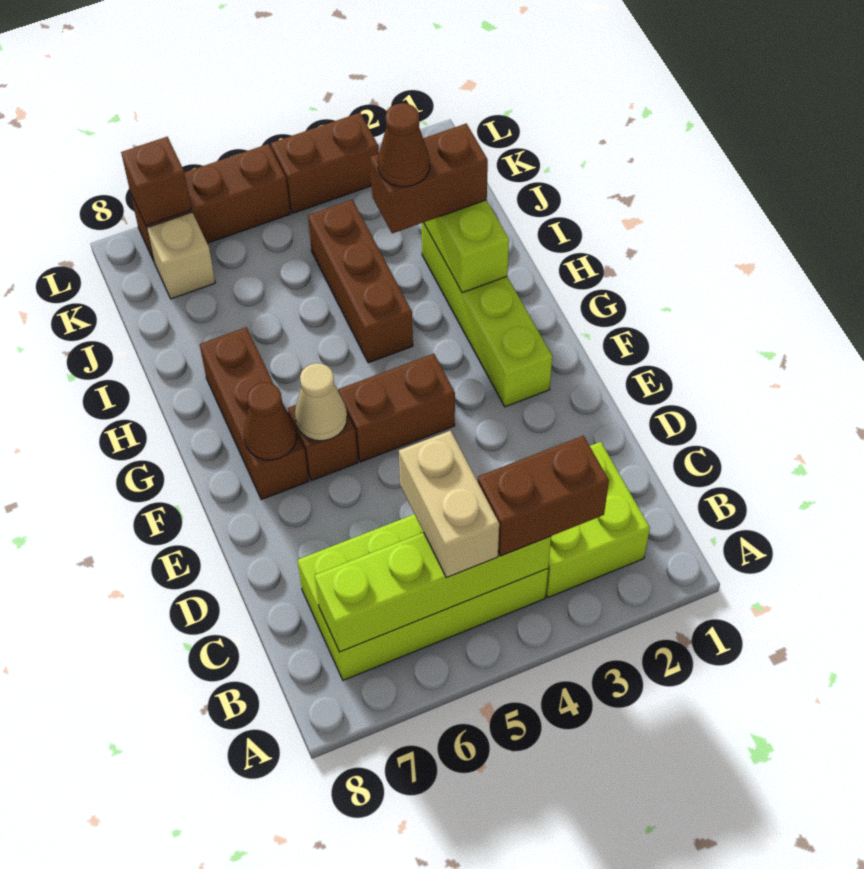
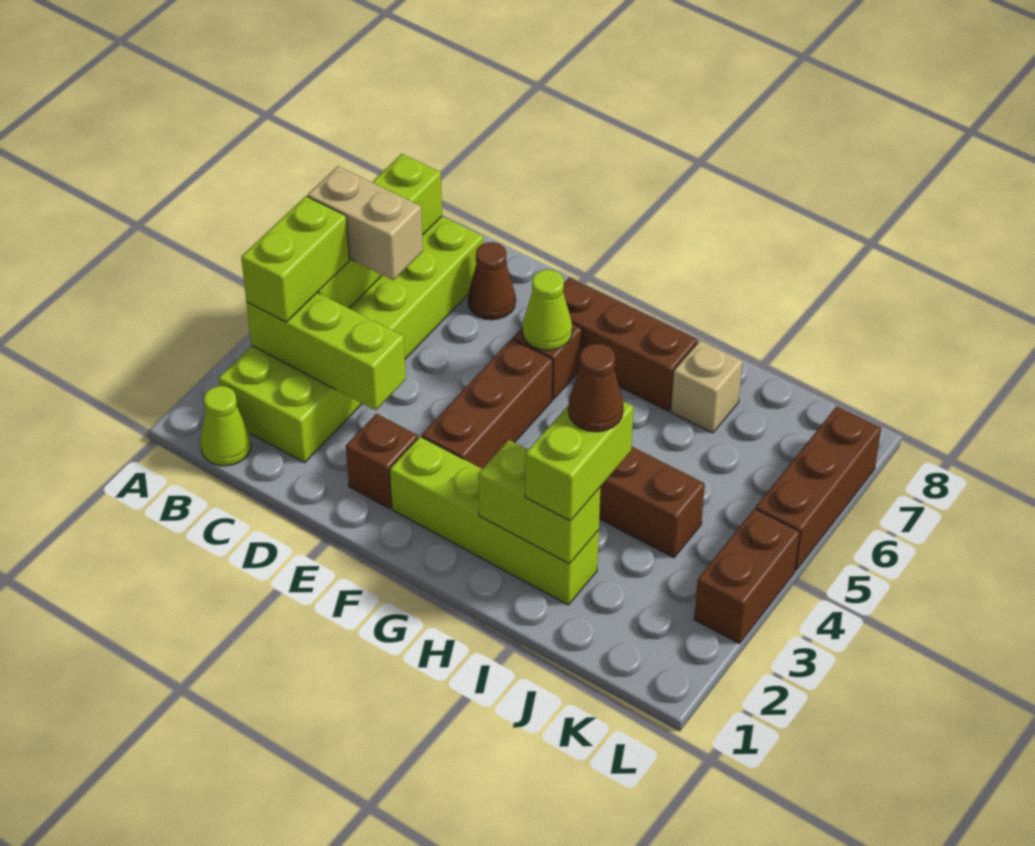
none -> lime 1x1 cone [200,386,251,466]
none -> lime 1x3 brick [246,292,406,410]
brown 1x2 brick [478,436,609,556] -> lime 1x2 brick [241,196,349,322]
brown 1x2 brick [338,354,455,462] -> brown 1x3 brick [421,339,553,469]
tan 1x1 cone [295,363,347,441] -> lime 1x1 cone [523,270,572,350]
brown 1x1 cone [244,382,297,460] -> brown 1x1 cone moved to [468,242,516,320]
brown 1x2 brick [370,123,488,233] -> lime 1x2 brick [525,401,633,521]
tan 1x1 brick [147,212,215,299] -> tan 1x1 brick moved to [671,341,743,433]
brown 1x1 brick [121,137,191,225] -> brown 1x1 brick moved to [346,414,418,508]

